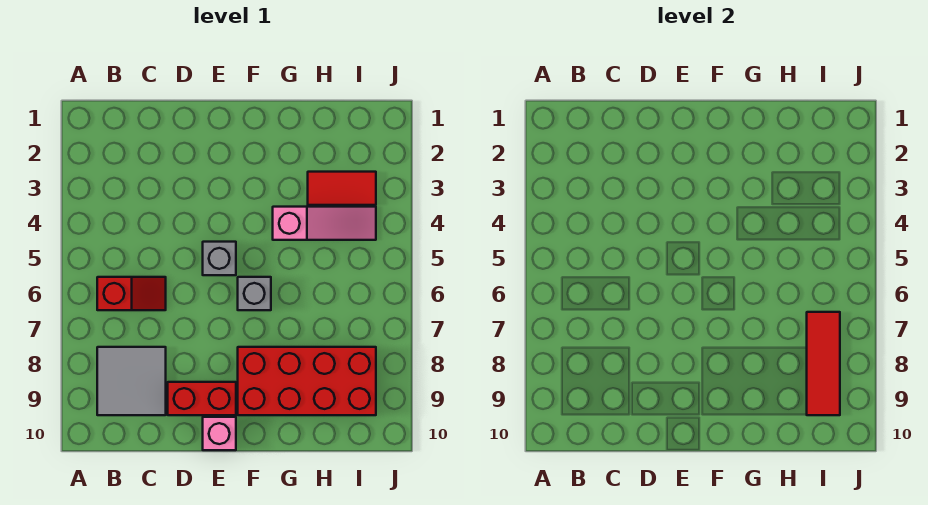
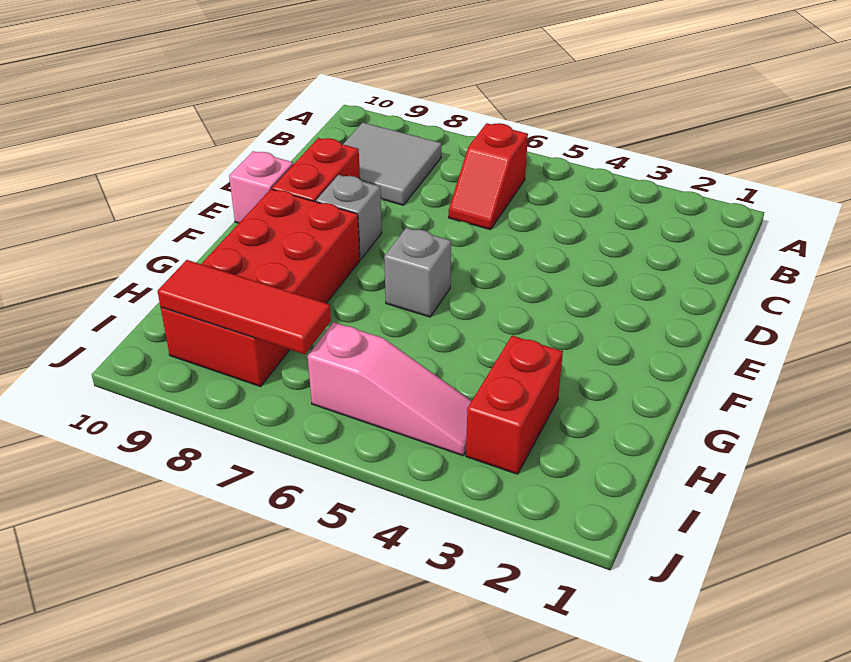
grey 1x1 brick [203,242,236,275] -> grey 1x1 brick moved to [316,175,382,259]
pink 1x3 slope [273,207,376,240] -> pink 1x3 slope turned to [308,322,472,456]
red 1x2 tile [308,172,376,205] -> red 1x2 brick [466,336,563,474]

